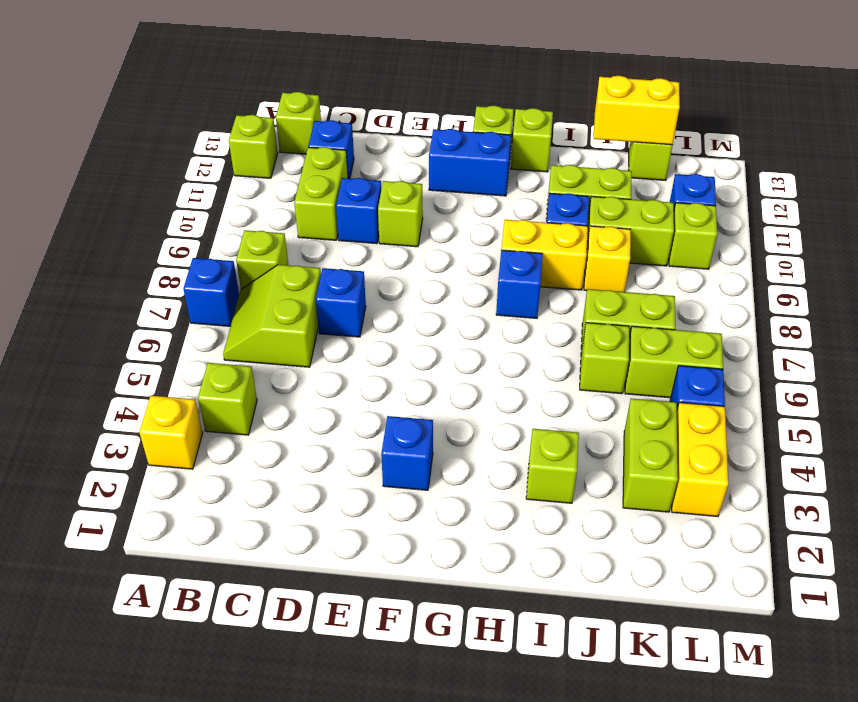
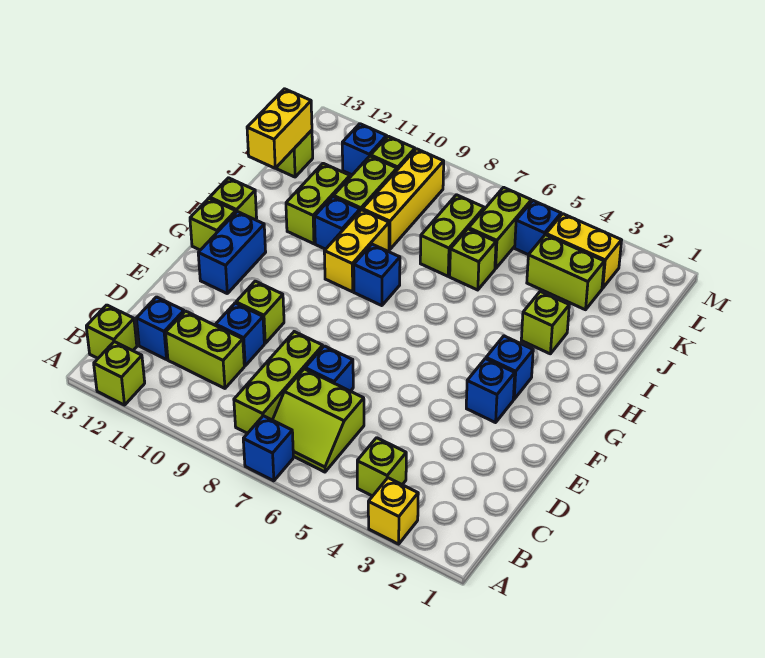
lime 1x1 brick [236,230,288,289] -> lime 1x3 brick [234,332,323,433]
none -> blue 1x1 brick [486,336,533,399]
yellow 1x1 brick [584,226,631,292] -> yellow 1x3 brick [362,149,444,249]

